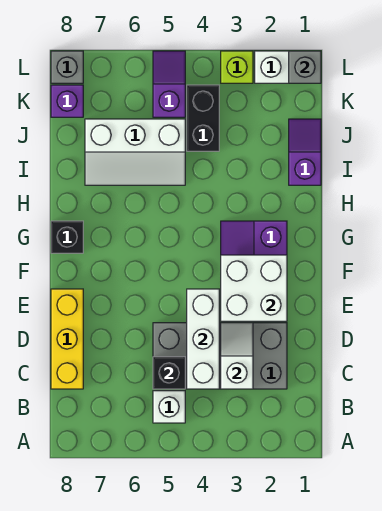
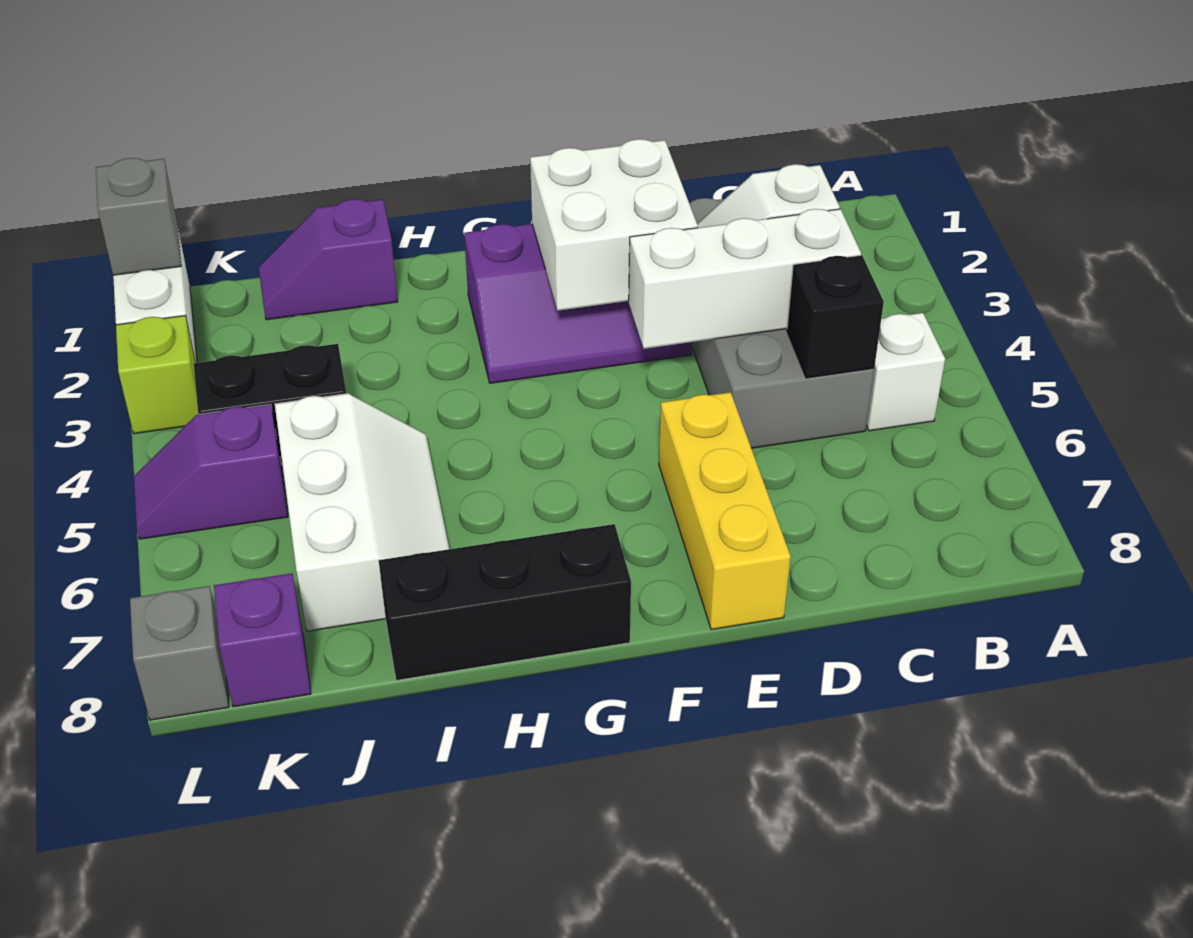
yellow 1x3 brick [51,289,83,389] -> yellow 1x3 brick turned to [659,392,791,630]
black 1x1 brick [51,221,83,253] -> black 1x3 brick [379,524,631,680]

